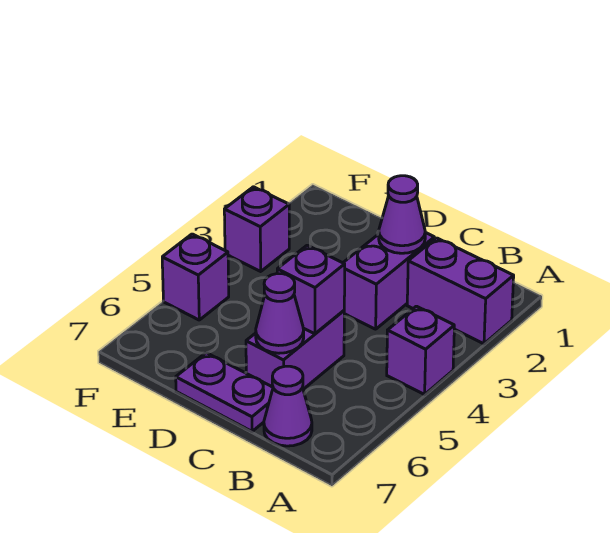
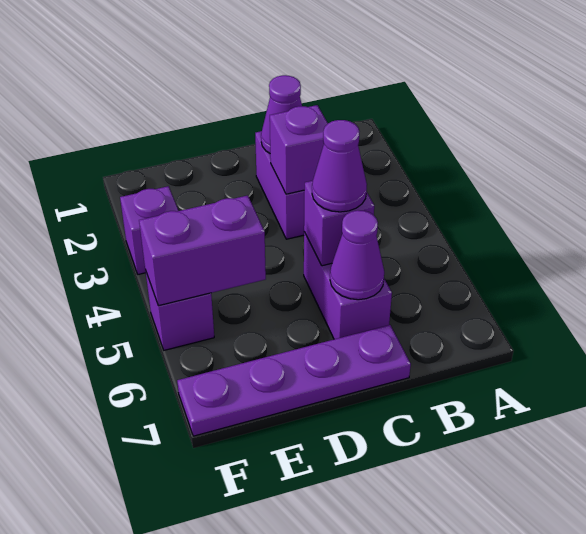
purple 1x2 brick [407,238,514,344] -> purple 1x2 brick moved to [139,195,266,306]
purple 1x1 brick [387,306,454,395] -> purple 1x1 brick moved to [270,105,328,194]
purple 1x1 cone [264,366,312,446] -> purple 1x1 cone moved to [312,120,367,212]
purple 1x2 plate [176,353,273,431] -> purple 1x4 plate [177,325,411,436]

